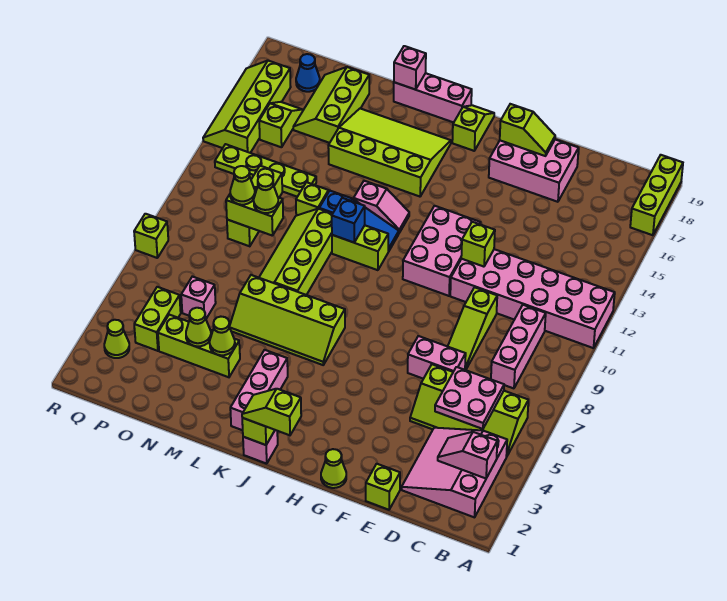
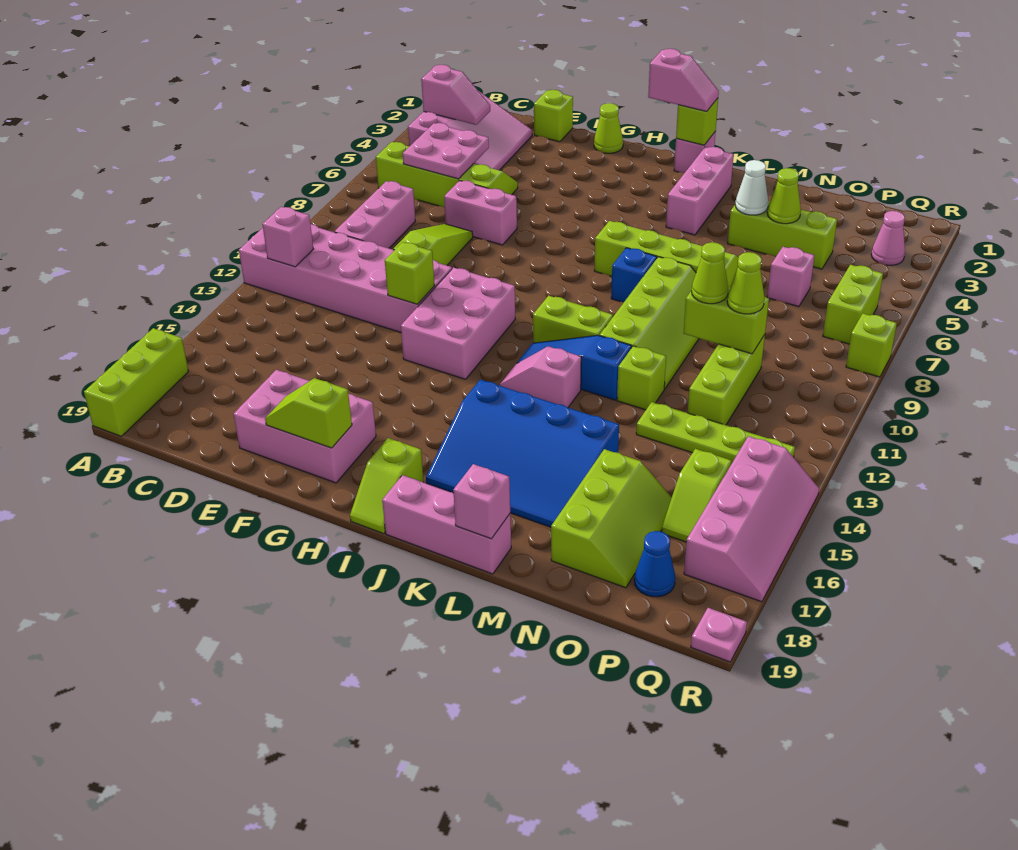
none -> pink 1x1 brick [262,207,313,267]
lime 1x2 slope [242,389,301,435] -> pink 1x2 slope [648,49,719,111]
lime 3x4 slope [328,108,451,197] -> blue 3x4 slope [426,380,619,527]
blue 1x1 brick [332,198,365,243] -> blue 1x1 brick moved to [611,248,657,302]
lime 1x1 cone [210,317,235,355] -> white 1x1 cone [735,160,768,215]
lime 1x2 brick [134,287,181,351] -> lime 1x2 brick moved to [823,265,883,344]
lime 1x1 cone [104,320,129,358] -> pink 1x1 cone [871,211,905,265]
lime 2x4 slope [203,61,291,153] -> pink 2x4 slope [684,436,819,602]
none -> pink 1x1 plate [691,608,747,662]

